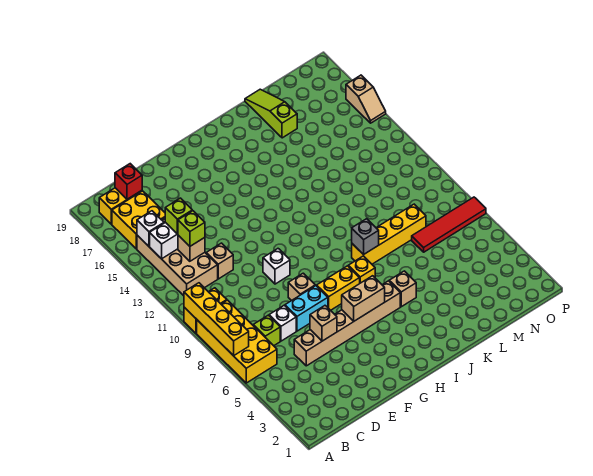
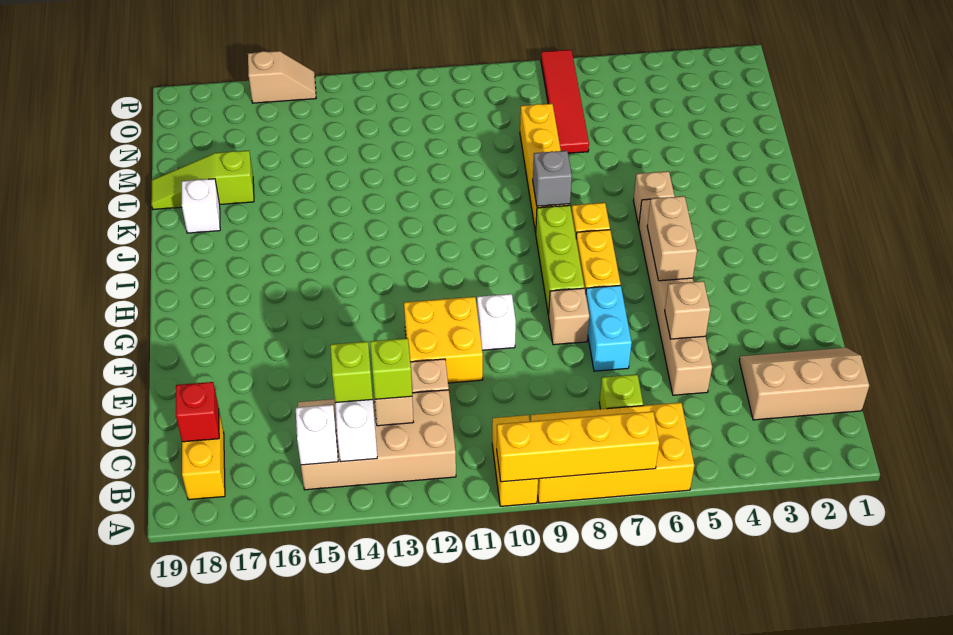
yellow 2x2 brick [112,191,165,249] -> yellow 2x2 brick moved to [404,297,483,383]
none -> tan 2x3 slope [739,348,869,420]
white 1x1 brick [269,305,296,341] -> white 1x1 brick moved to [182,179,220,233]
none -> lime 1x3 brick [536,205,584,316]

